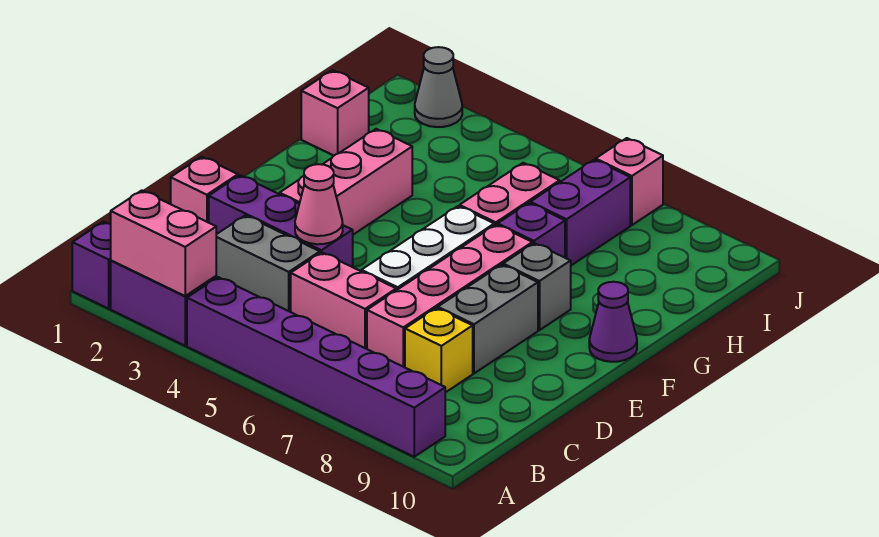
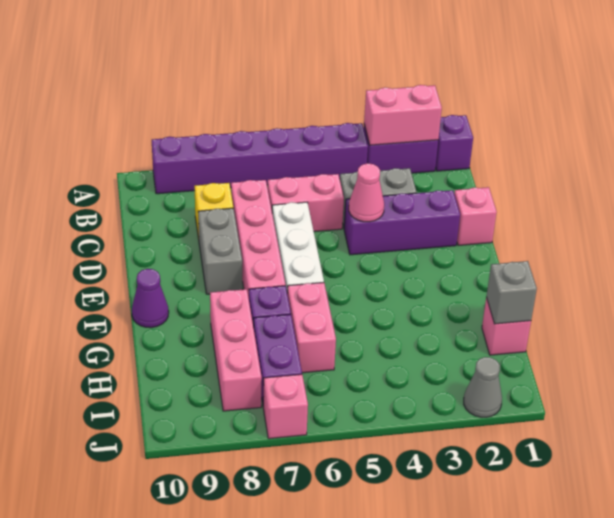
pink 1x3 brick [280,129,412,235] -> pink 1x3 brick moved to [210,289,262,411]
grey 1x1 brick [503,243,571,330] -> grey 1x1 brick moved to [486,261,537,324]

